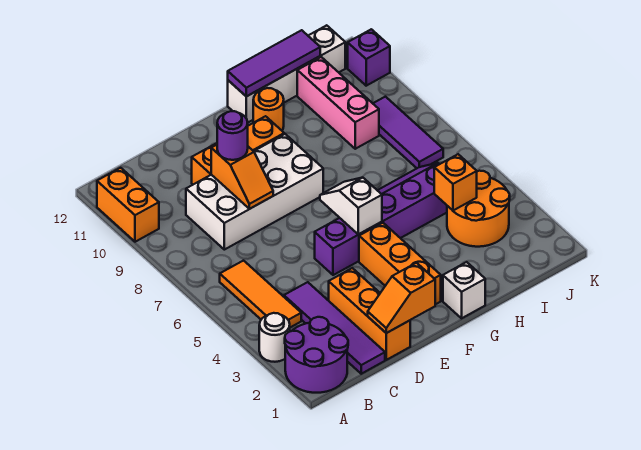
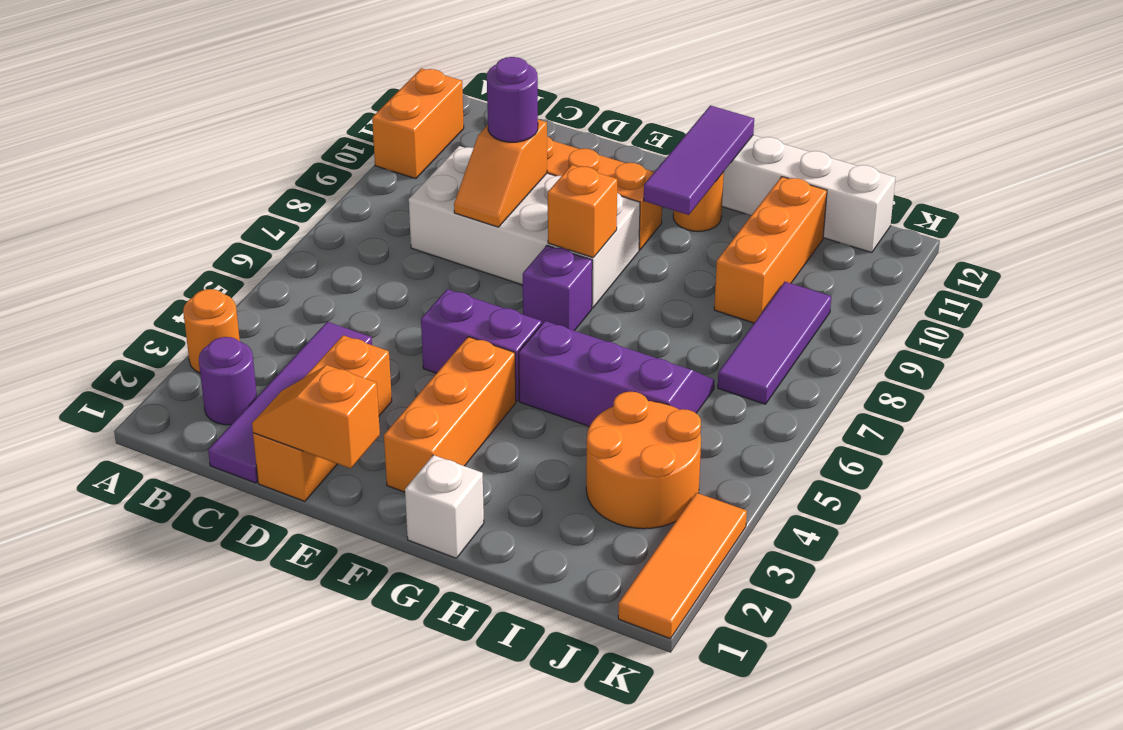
purple 2x2 round brick [285,317,348,393] -> purple 1x1 round brick [199,337,257,425]
white 1x1 round brick [259,313,290,362] -> orange 1x1 round brick [183,289,240,373]
orange 1x3 tile [220,261,301,327] -> orange 1x3 tile moved to [618,493,747,639]
white 1x2 slope [320,178,382,234] -> none
purple 1x3 tile [228,30,320,97] -> purple 1x3 tile turned to [644,105,754,215]
orange 1x1 brick [434,154,477,211] -> orange 1x1 brick moved to [548,165,617,258]
pink 1x3 brick [297,57,379,149] -> orange 1x3 brick [714,177,827,323]
purple 1x1 brick [348,29,390,86] -> purple 1x1 brick moved to [523,245,592,331]

